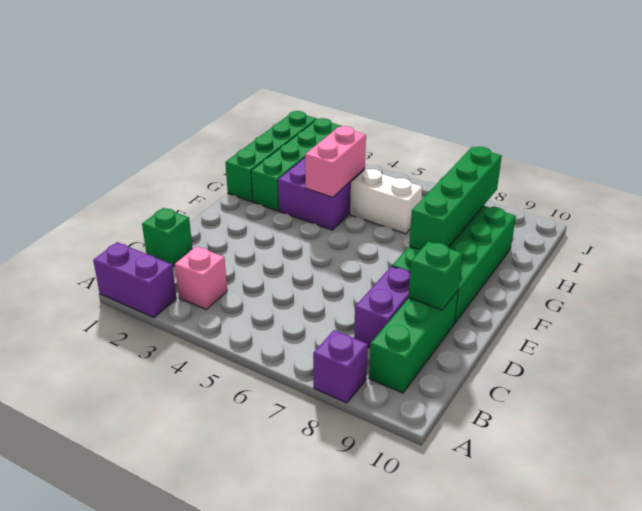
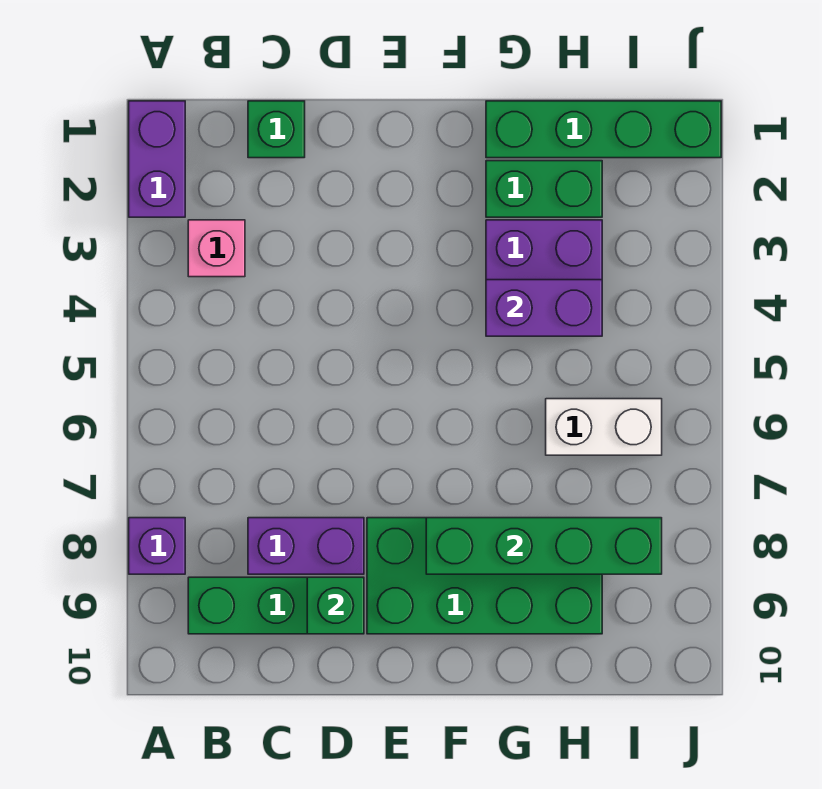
green 1x4 brick [251,118,341,211] -> green 1x2 brick [486,161,602,217]
pink 1x2 brick [305,126,366,197] -> purple 1x2 brick [486,280,602,336]
white 1x2 brick [350,169,422,234] -> white 1x2 brick turned to [546,399,662,455]

